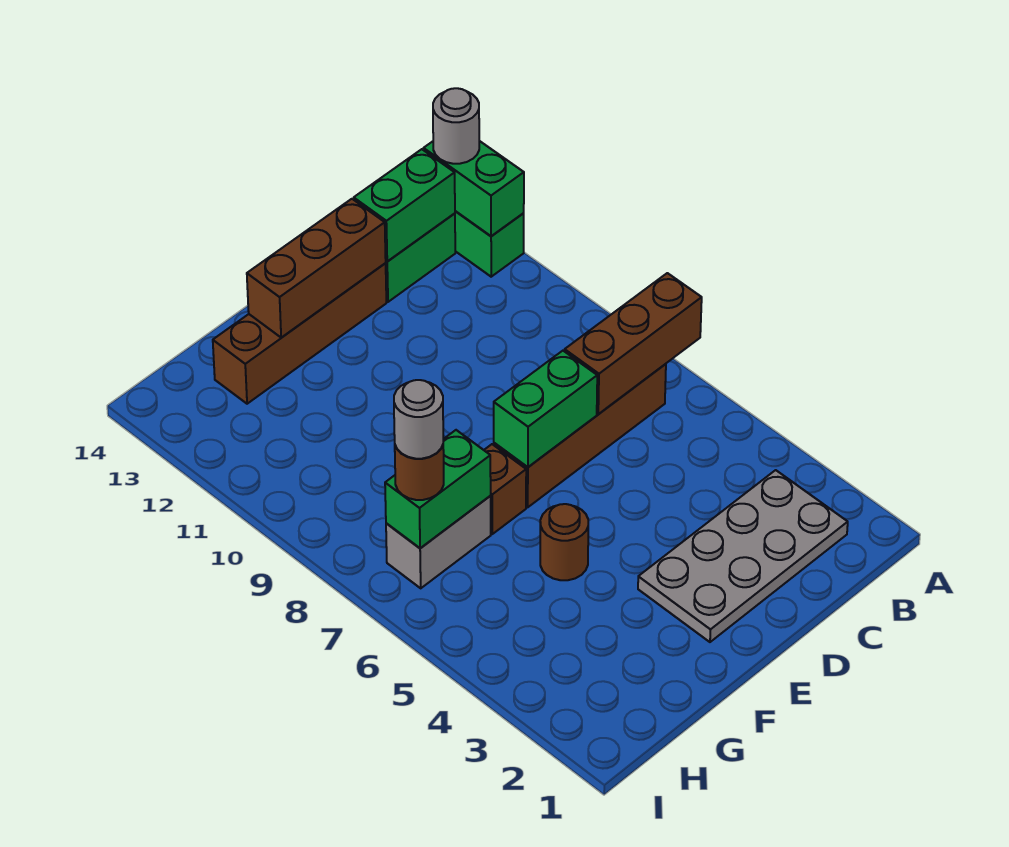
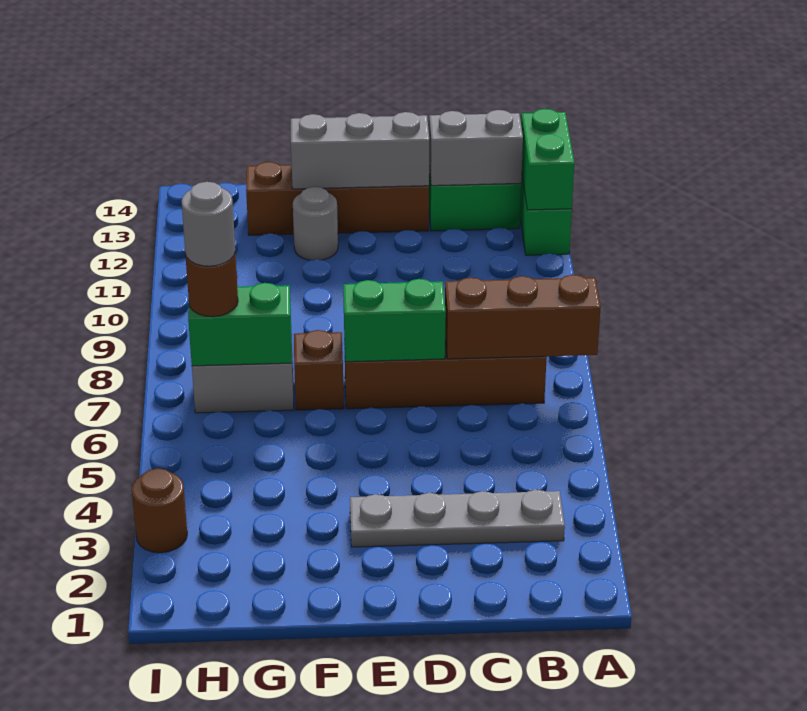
grey 1x1 round brick [433,88,479,164] -> grey 1x1 round brick moved to [293,187,338,260]
grey 2x4 plate [638,470,848,642] -> grey 1x4 plate [350,490,565,547]
green 1x2 brick [354,149,455,261] -> grey 1x2 brick [429,110,523,186]
brown 1x3 brick [247,199,386,338] -> grey 1x3 brick [291,112,429,189]
brown 1x1 round brick [540,504,588,580] -> brown 1x1 round brick moved to [132,468,187,553]

